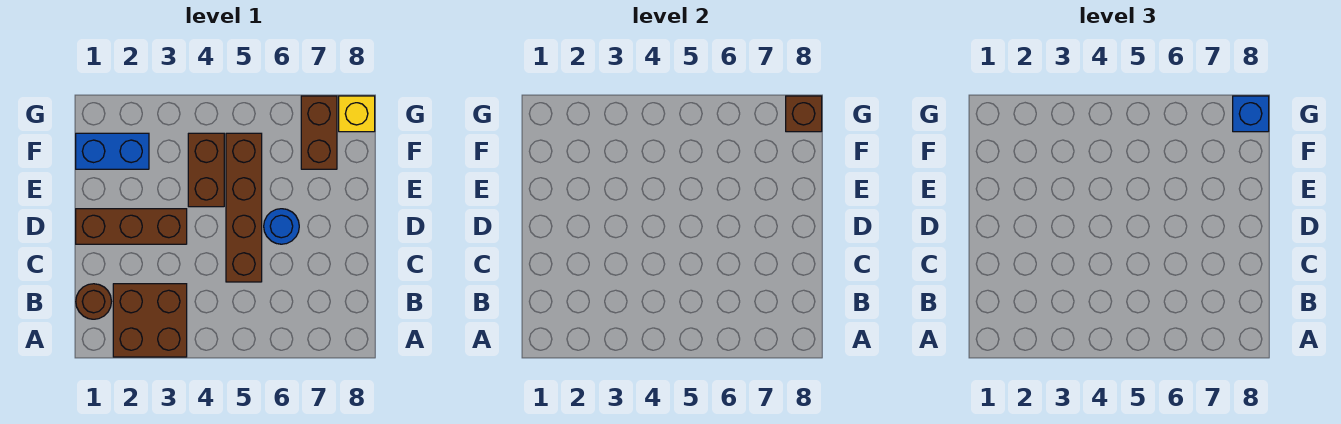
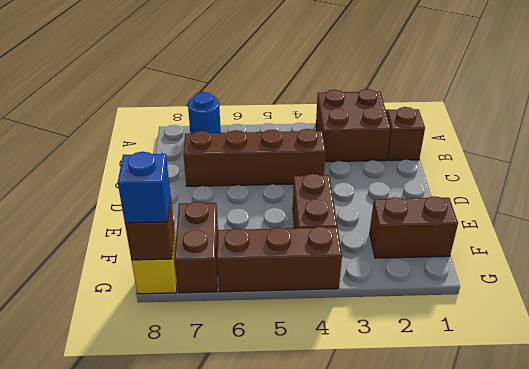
brown 1x1 round brick [76,284,111,319] -> brown 1x1 brick [387,107,425,160]
brown 1x4 brick [226,133,262,282] -> brown 1x4 brick turned to [183,129,326,186]
brown 1x3 brick [76,209,187,244] -> brown 1x3 brick moved to [217,226,342,292]
blue 1x1 round brick [264,209,299,244] -> blue 1x1 round brick moved to [188,92,221,133]
blue 1x2 brick [76,133,149,169] -> brown 1x2 brick [370,196,458,258]

